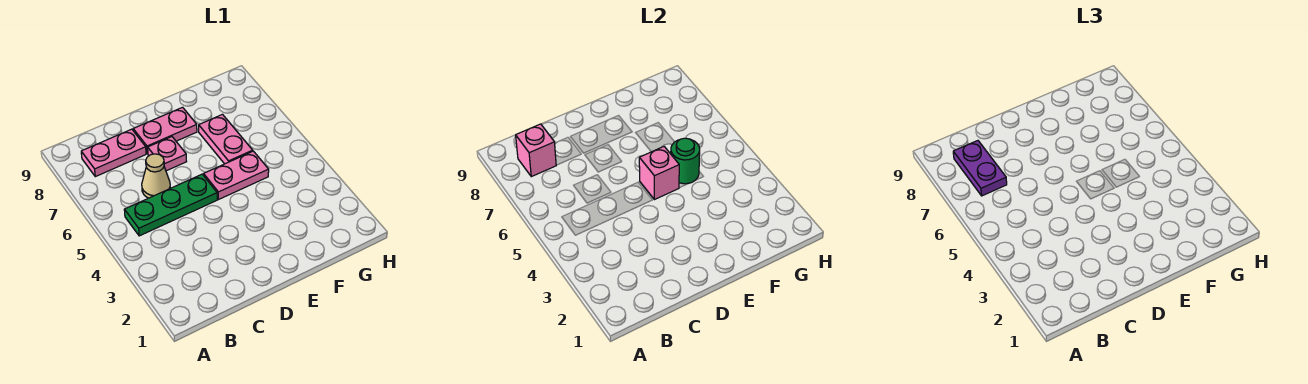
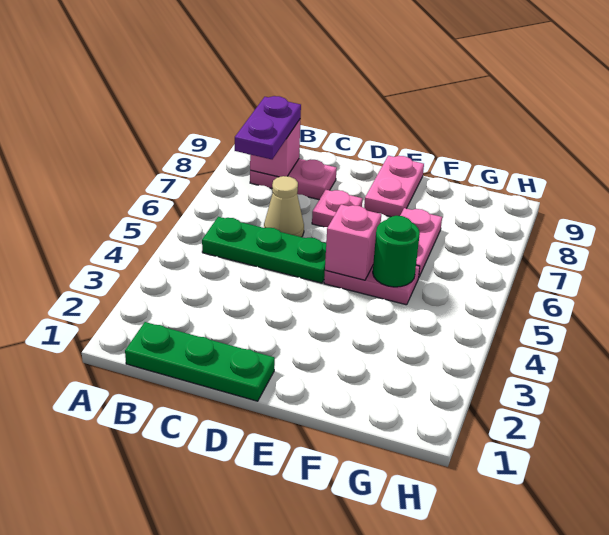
none -> green 1x3 plate [125,322,275,401]
pink 1x2 plate [133,107,197,154] -> pink 1x2 plate turned to [364,156,424,217]

